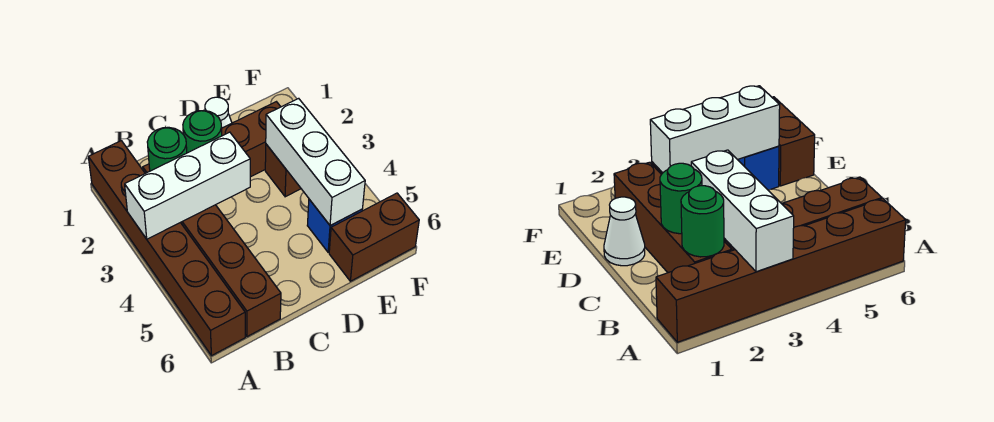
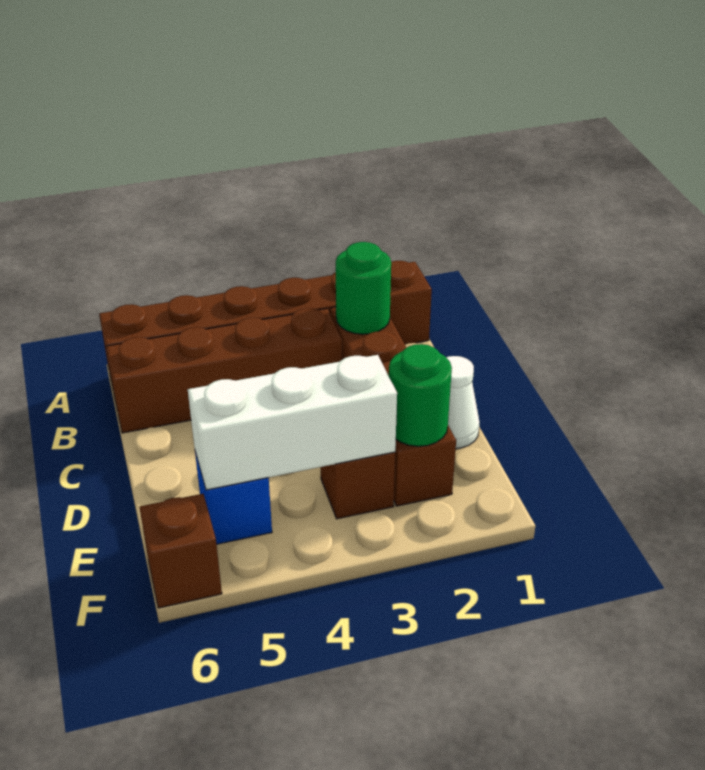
white 1x3 brick [125,132,250,239] -> none
green 1x1 round brick [183,110,222,153] -> green 1x1 round brick moved to [389,344,452,446]
brown 1x2 brick [329,193,419,281] -> brown 1x1 brick [139,494,222,608]

